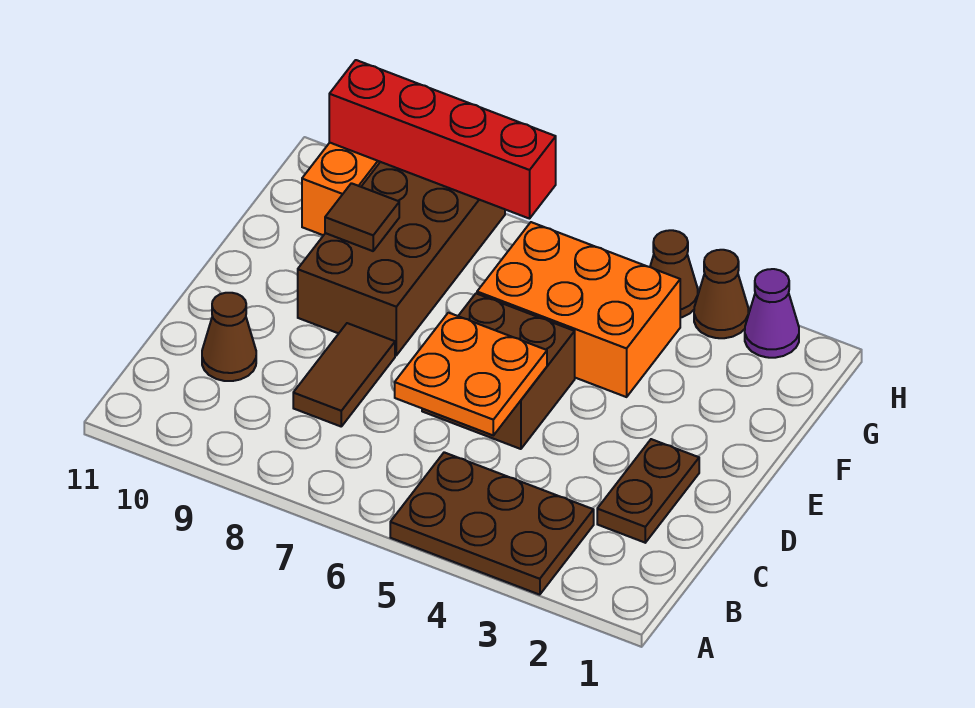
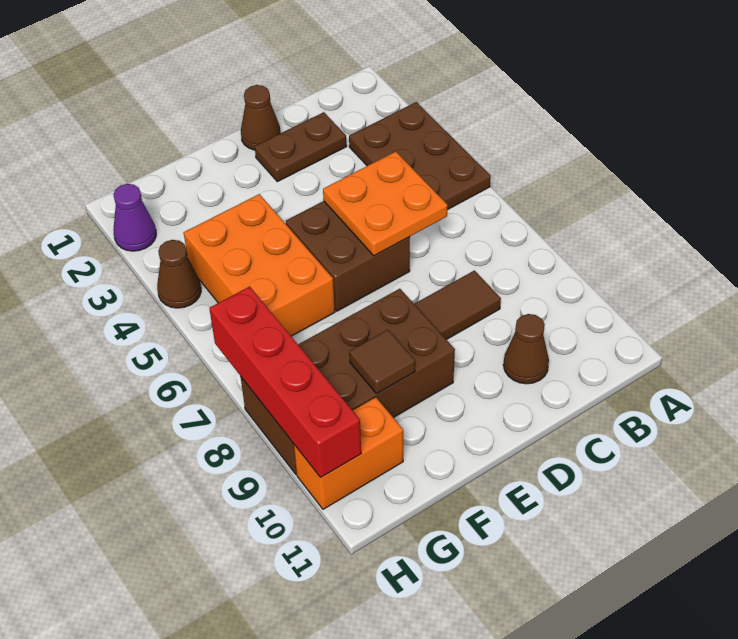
brown 1x1 cone [694,250,748,338] -> brown 1x1 cone moved to [241,85,281,150]

